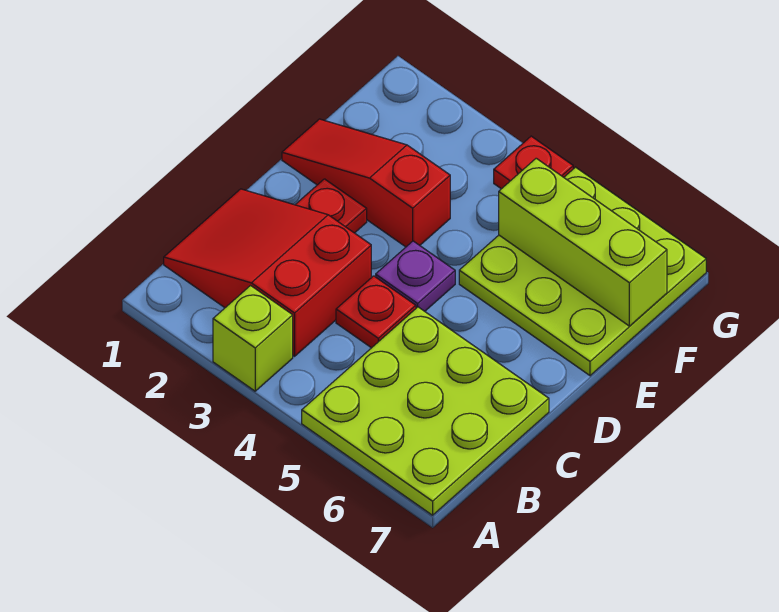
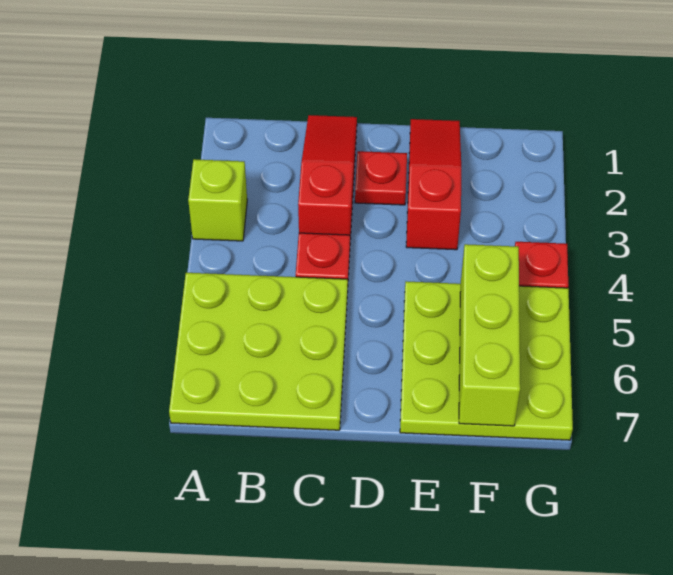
red 2x3 slope [164,189,371,356] -> red 1x3 slope [298,115,357,239]
purple 1x1 plate [376,241,455,311] -> none

